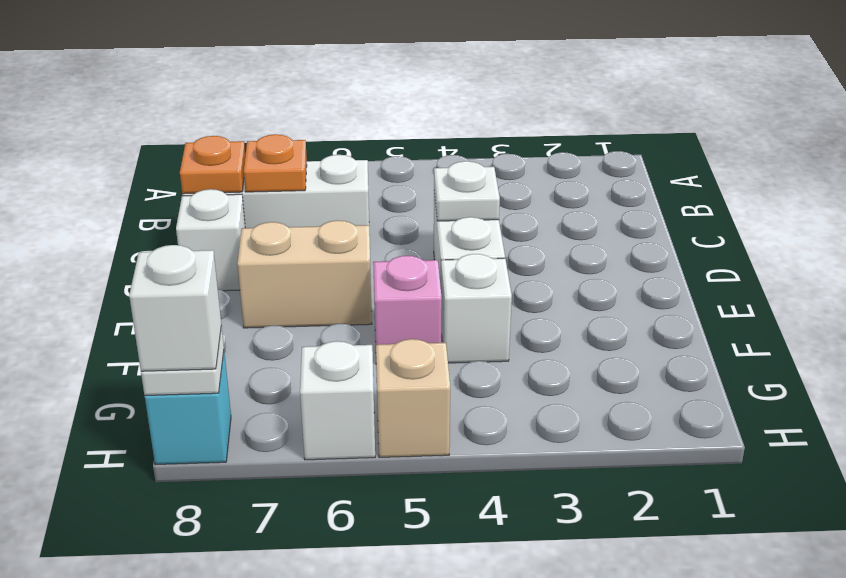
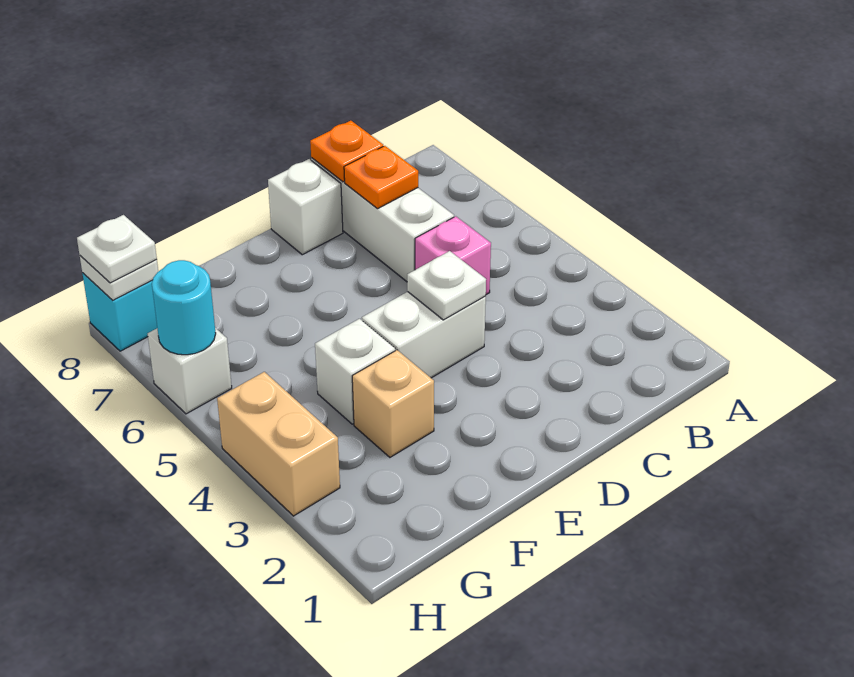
tan 1x2 brick [237,220,372,328] -> tan 1x2 brick moved to [217,372,340,516]
pink 1x1 brick [373,256,442,345] -> pink 1x1 brick moved to [415,216,491,295]
tan 1x1 brick [376,339,450,457] -> tan 1x1 brick moved to [352,350,434,457]
none -> cyan 1x1 round brick [152,260,216,355]
white 1x1 brick [129,245,221,371] -> white 1x1 plate [77,215,157,283]

